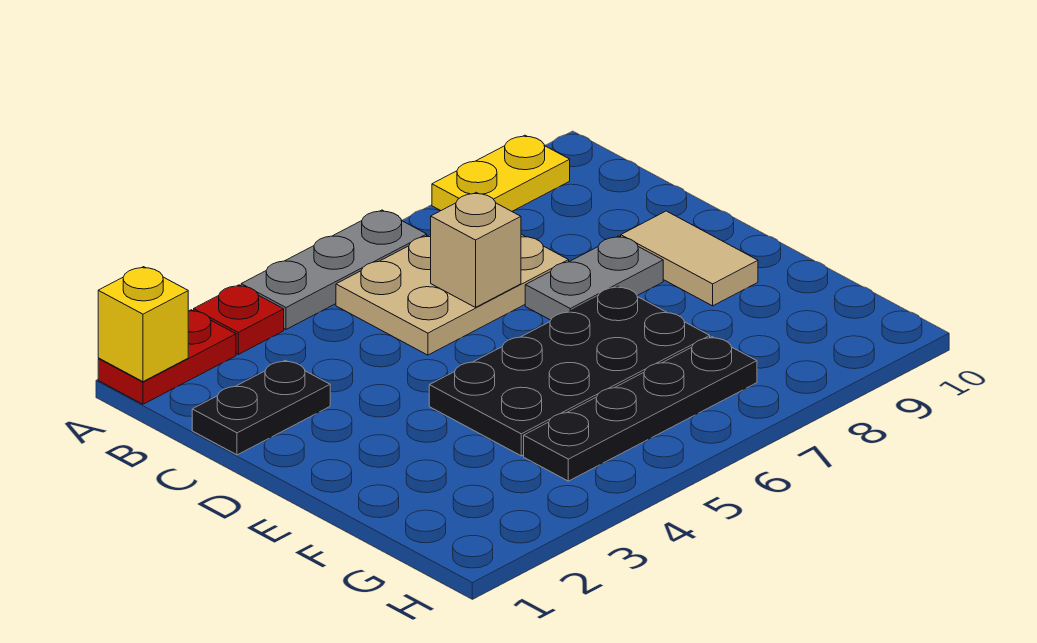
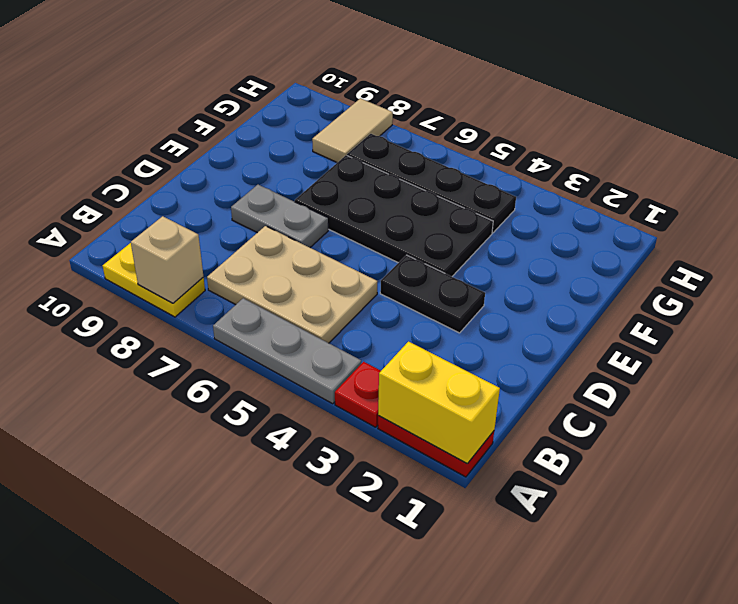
yellow 1x1 brick [98,267,188,382] -> yellow 1x2 brick [378,342,500,464]
black 1x2 plate [192,360,330,455] -> black 1x2 plate moved to [380,255,485,333]
tan 1x1 brick [431,193,521,307] -> tan 1x1 brick moved to [131,216,204,303]
tan 1x2 tile [621,211,758,306] -> tan 1x2 tile moved to [312,98,393,163]

